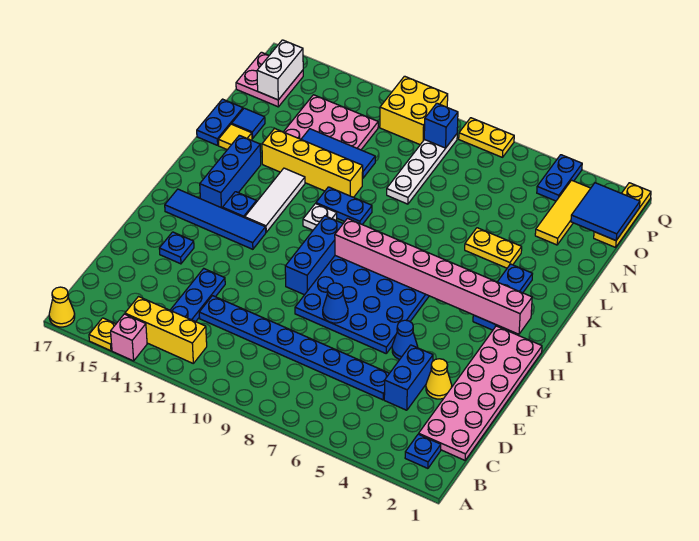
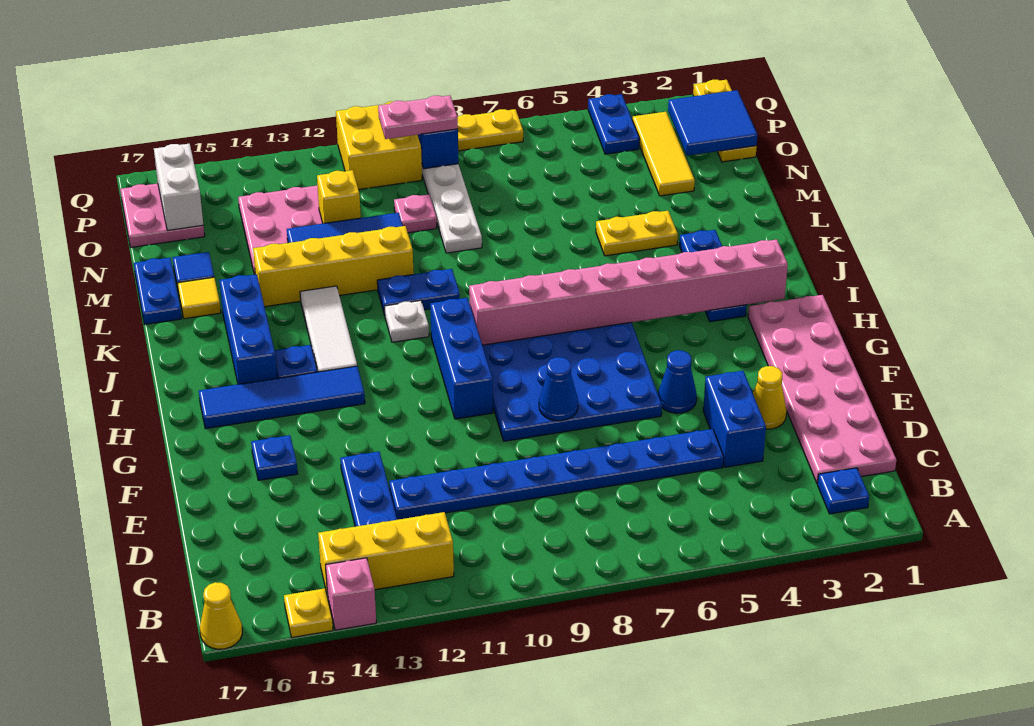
none -> pink 1x1 plate [394,194,437,233]
none -> yellow 1x1 brick [317,170,361,223]
none -> pink 1x2 plate [378,96,458,139]

